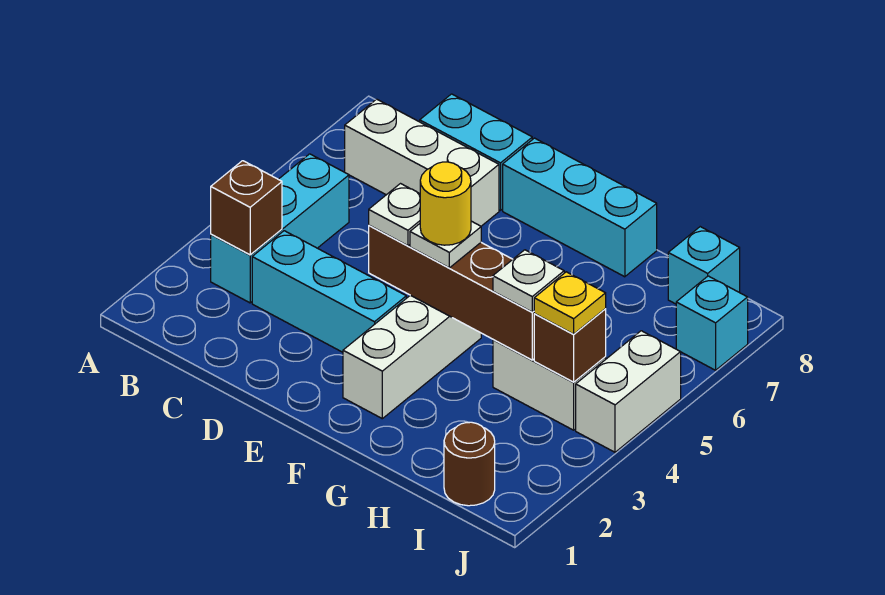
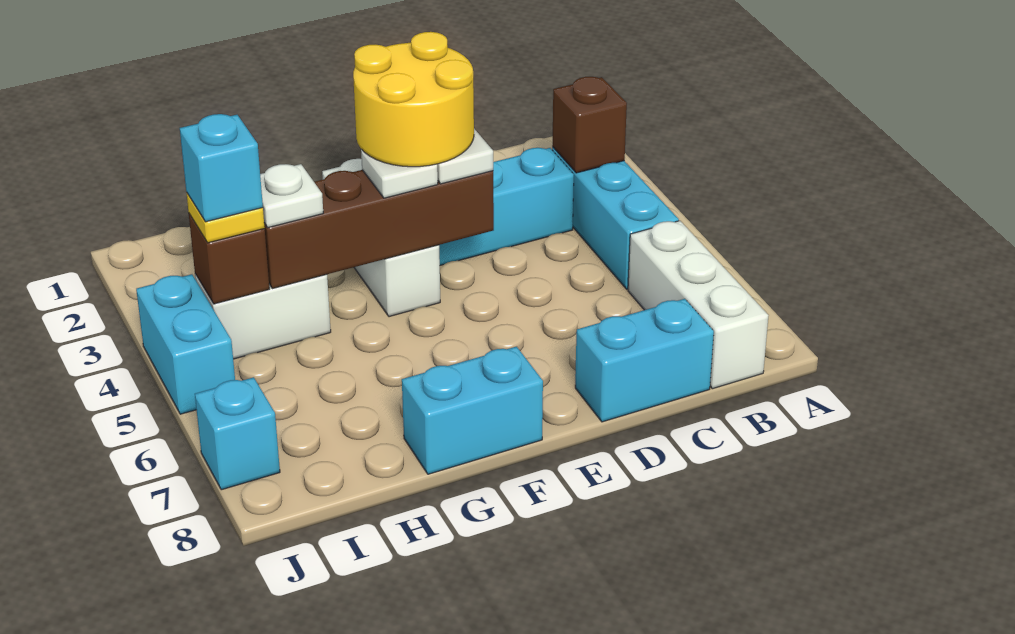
white 1x3 brick [345,99,499,226] -> white 1x3 brick turned to [628,221,769,389]
cyan 1x3 brick [503,138,657,277] -> cyan 1x2 brick [402,347,543,474]
yellow 1x1 round brick [420,162,471,245] -> yellow 2x2 round brick [353,32,474,167]
brown 1x1 round brick [444,422,495,506] -> none
cyan 1x1 brick [668,227,740,304] -> cyan 1x1 brick moved to [180,114,263,222]
white 1x2 brick [576,331,681,452] -> cyan 1x2 brick [136,274,235,414]

